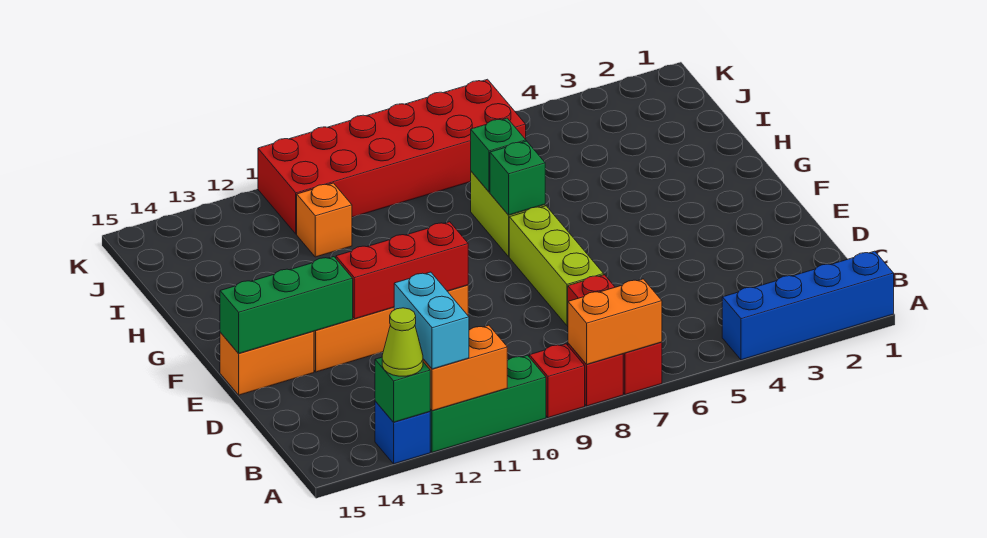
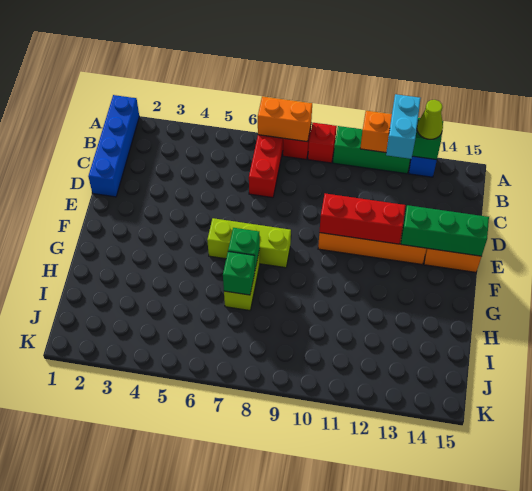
blue 1x4 brick [722,251,894,360] -> blue 1x4 brick turned to [88,95,139,197]
lime 1x3 brick [509,206,604,326] -> lime 1x3 brick turned to [207,218,291,268]
orange 1x1 brick [297,183,352,257] -> none
red 2x6 brick [258,79,526,234] -> none

